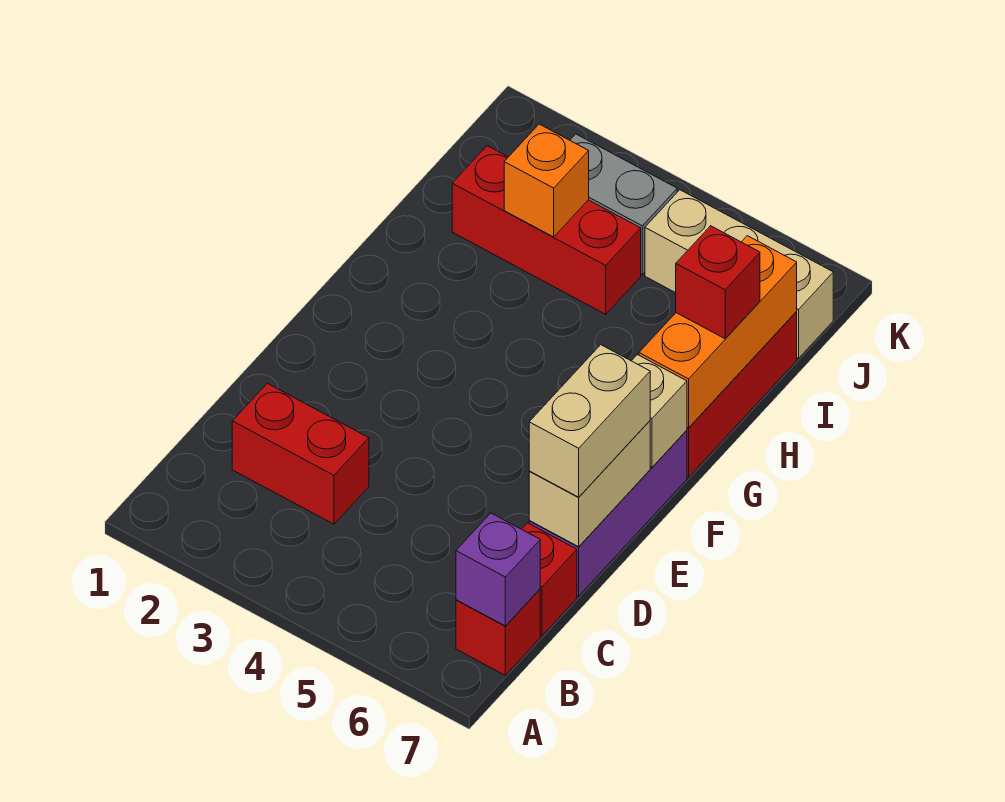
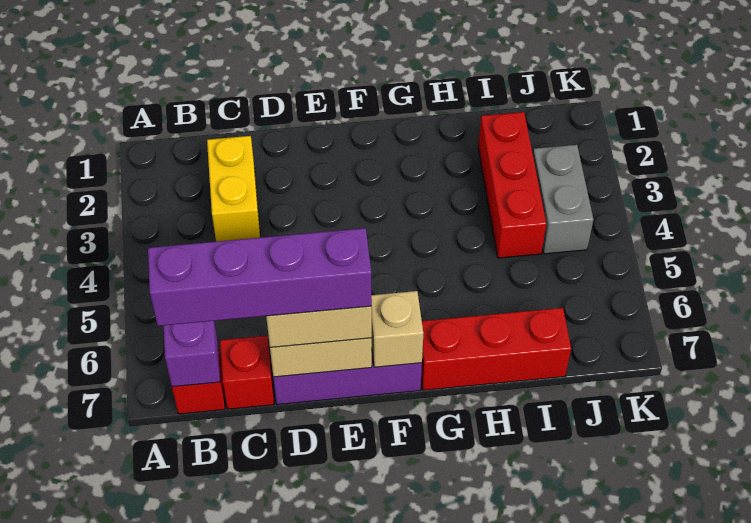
none -> purple 1x4 brick [148,228,372,326]
red 1x2 brick [232,383,369,524] -> yellow 1x2 brick [207,136,260,242]
orange 1x3 brick [639,236,797,428] -> none
red 1x1 brick [676,226,760,339] -> none
orange 1x1 brick [504,124,589,237] -> none
tan 1x3 brick [645,190,833,358] -> none

